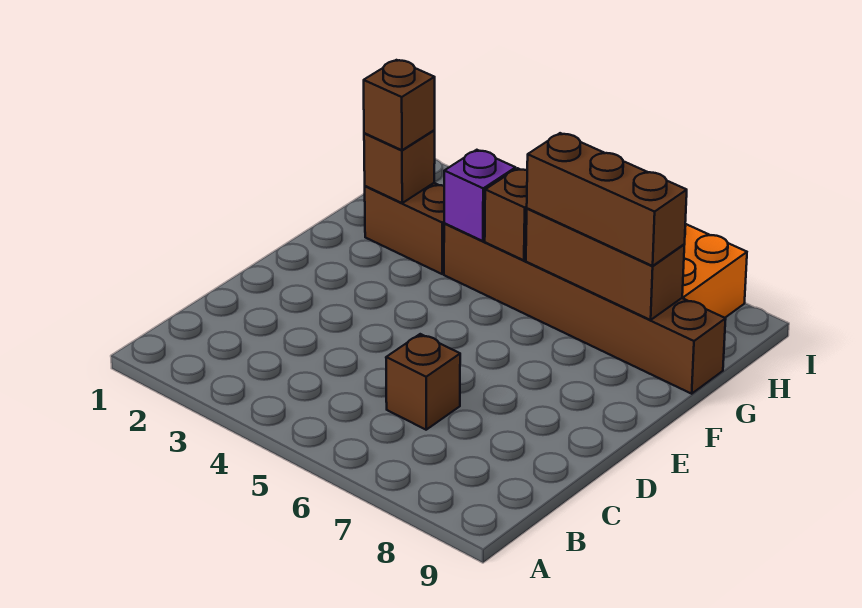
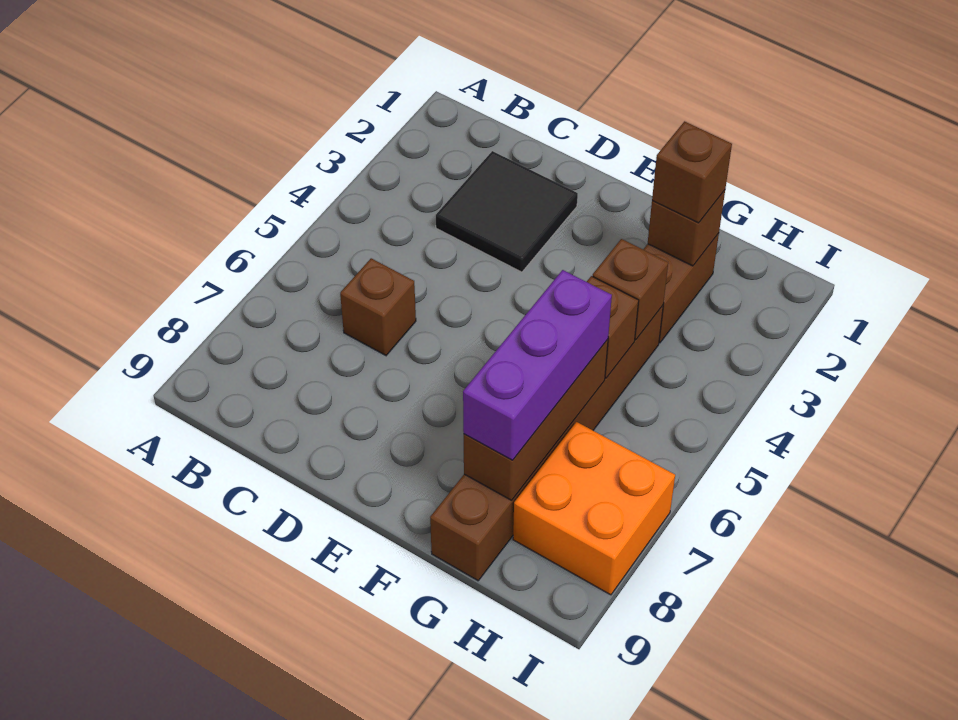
none -> black 2x2 tile [436,151,578,272]
purple 1x1 brick [444,150,516,241] -> brown 1x1 brick [593,239,668,340]
brown 1x3 brick [527,133,687,266] -> purple 1x3 brick [463,270,612,460]

